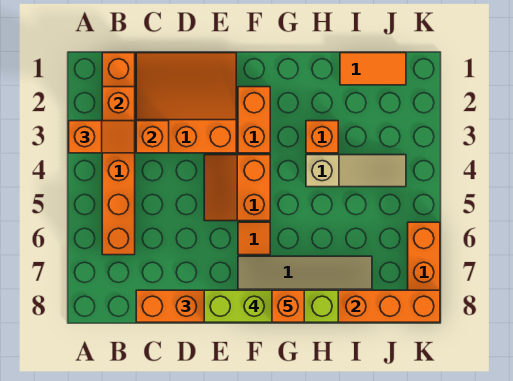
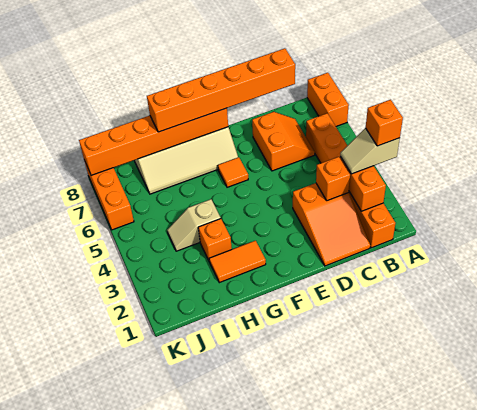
orange 1x2 slope [69,121,135,153] -> tan 1x2 slope [340,128,400,174]
orange 3x3 slope [136,53,236,153] -> orange 2x3 slope [293,183,370,266]
orange 2x2 slope [204,155,270,221] -> orange 2x2 slope moved to [252,112,315,171]
lime 1x4 brick [204,290,338,322] -> none
orange 1x2 brick [238,87,270,153] -> orange 1x2 brick moved to [307,73,349,126]
orange 1x1 brick [272,290,304,322] -> orange 1x1 brick moved to [366,100,403,146]
tan 1x3 slope [306,155,406,187] -> tan 1x2 slope [167,199,221,251]
orange 1x2 tile [340,53,406,85] -> orange 1x2 tile moved to [209,241,266,283]

